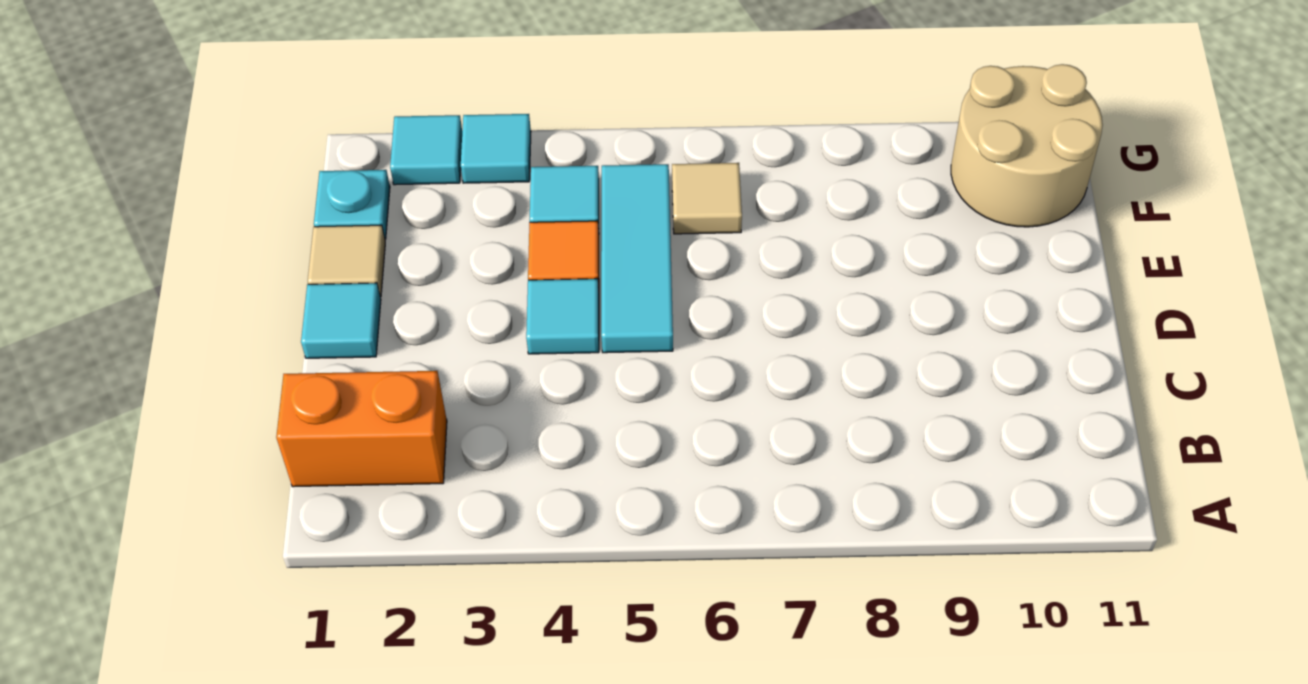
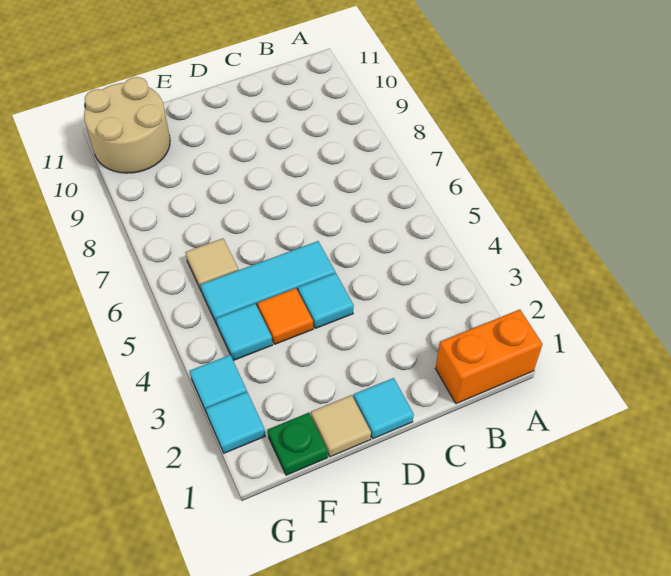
orange 1x2 brick [276,371,447,487] -> orange 1x2 brick turned to [436,309,542,404]
cyan 1x1 plate [314,170,390,239] -> green 1x1 plate [268,413,328,475]

